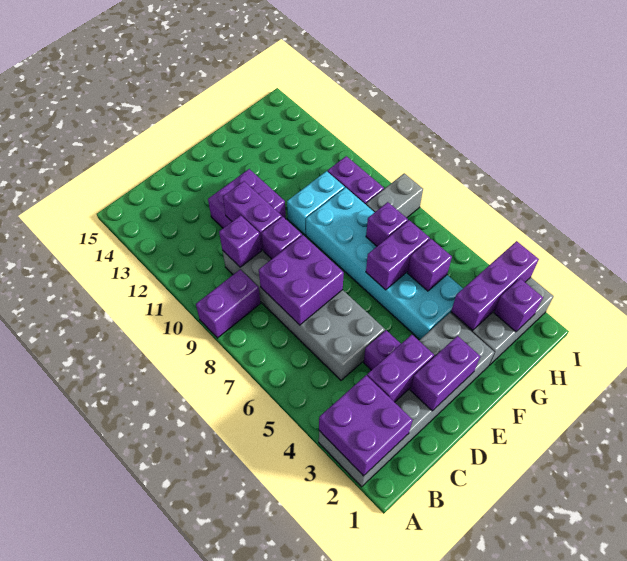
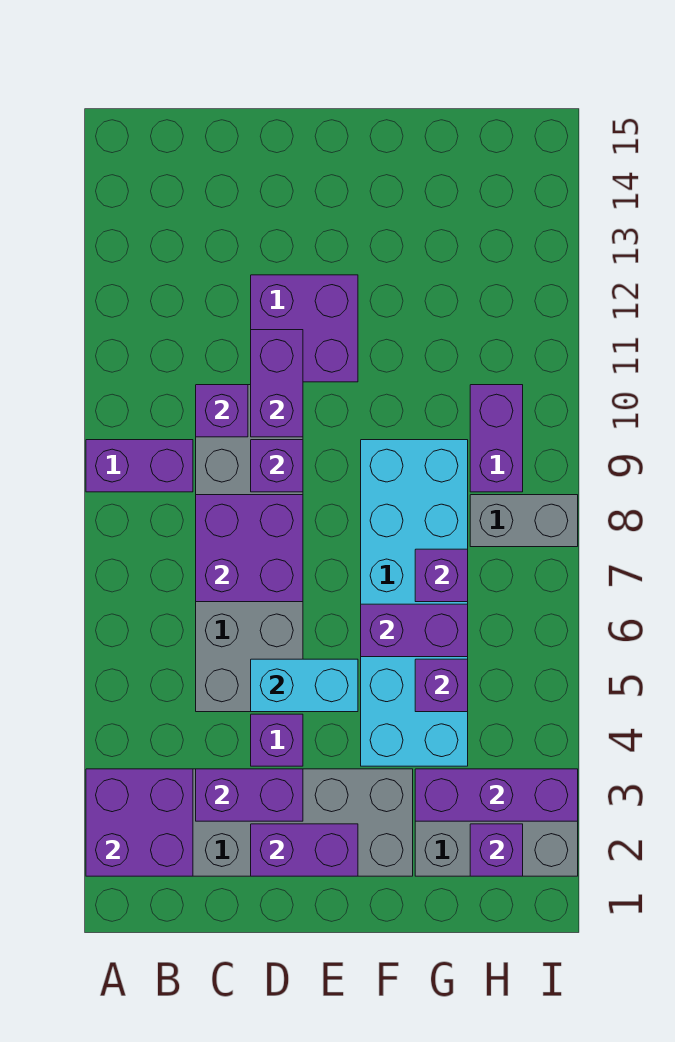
cyan 1x2 brick [287,171,345,235] -> cyan 1x2 brick moved to [251,659,358,712]

